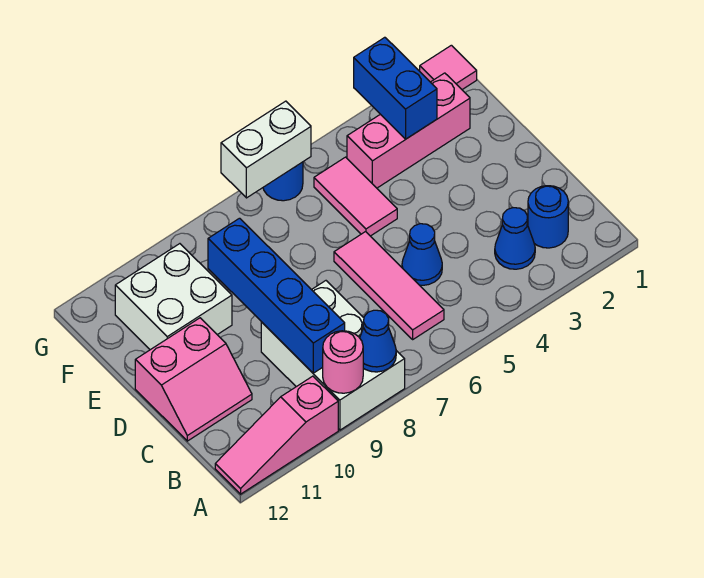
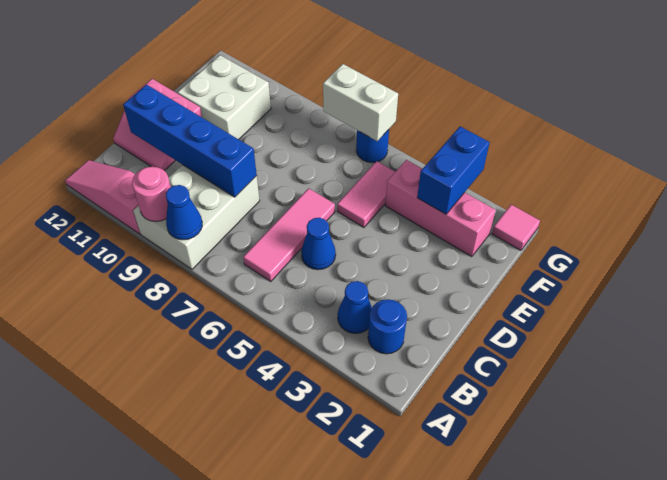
blue 1x4 brick [208,218,345,373] -> blue 1x4 brick turned to [123,84,257,197]

